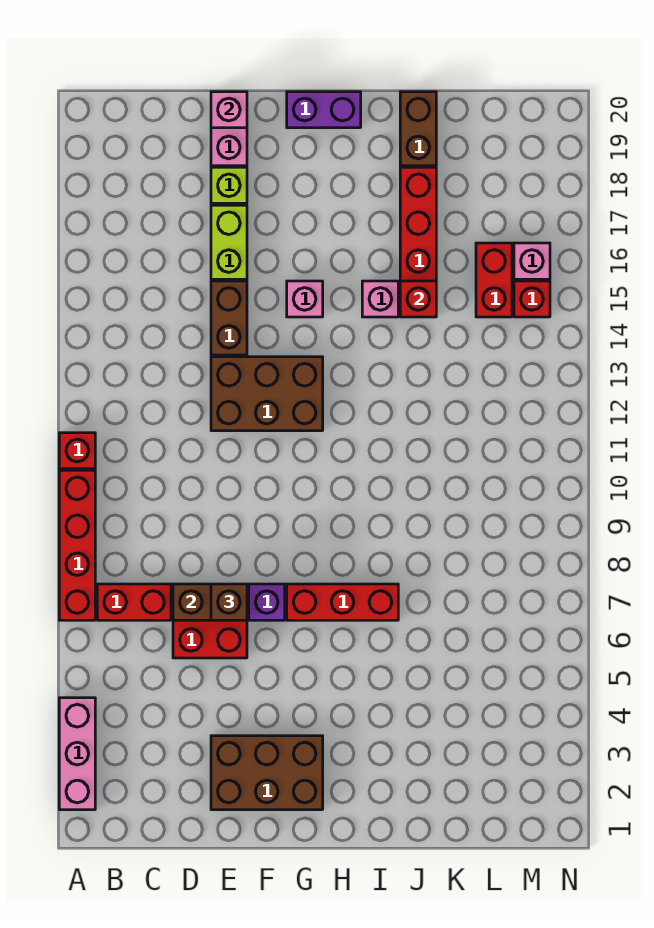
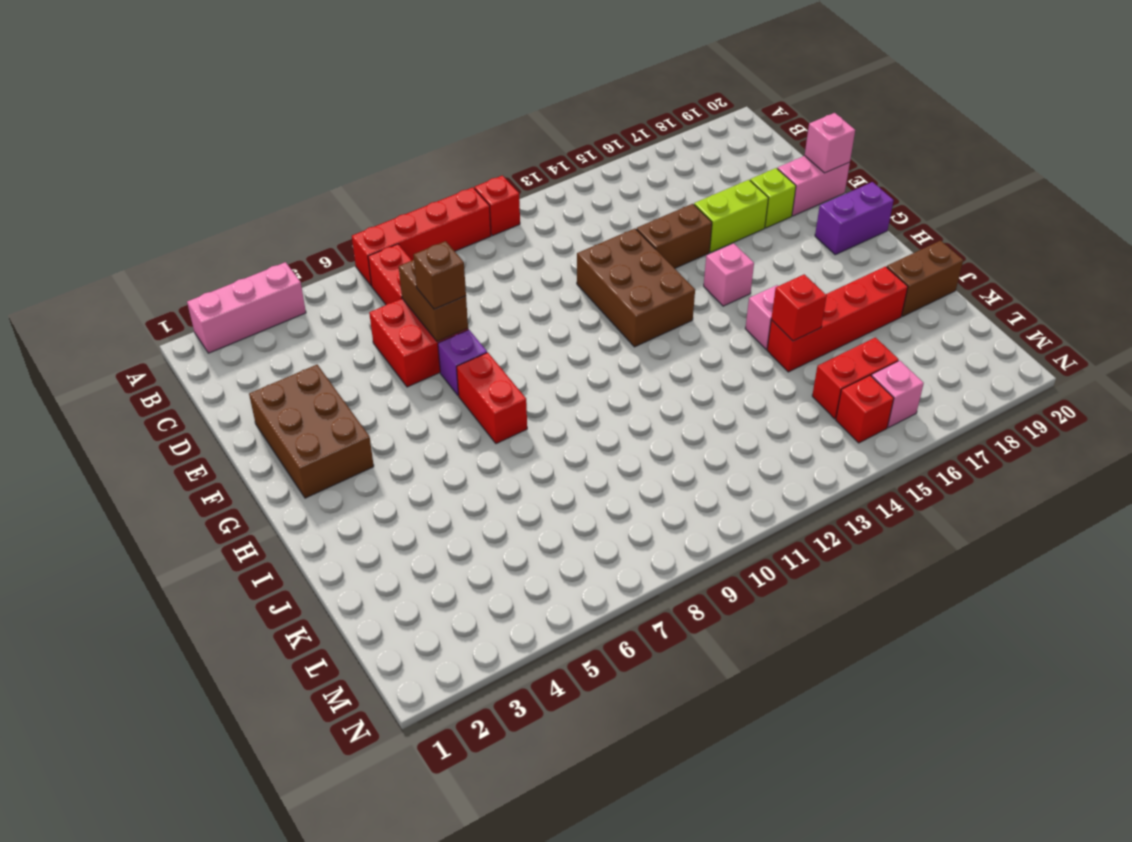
red 1x3 brick [287,584,398,620] -> red 1x2 brick [457,353,527,444]
purple 1x2 brick [287,92,361,128] -> purple 1x2 brick turned to [815,182,894,255]

